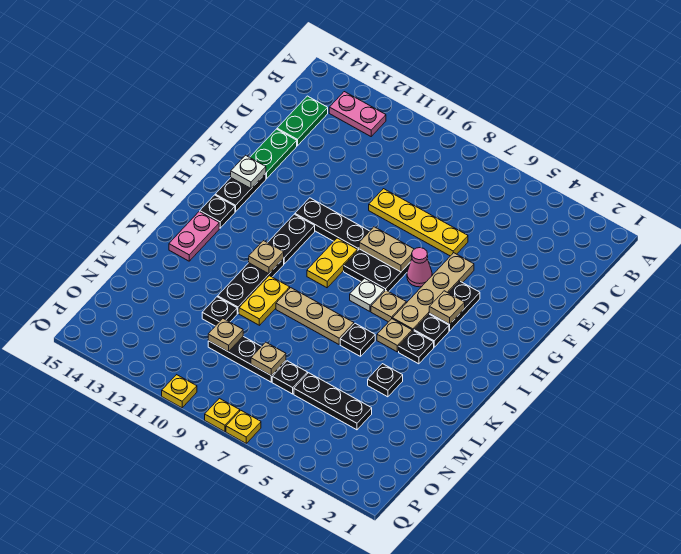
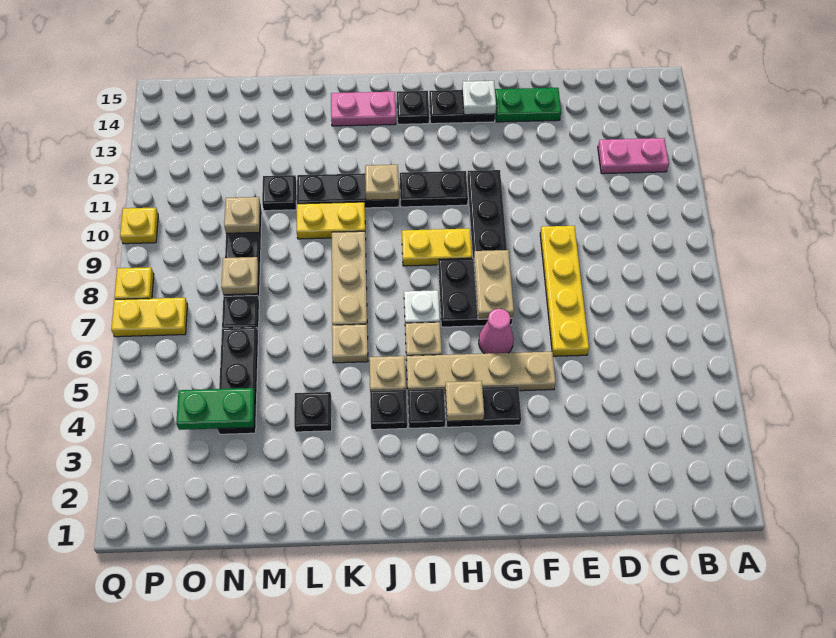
pink 1x2 plate [329,92,386,136] -> pink 1x2 plate turned to [598,138,669,174]
green 1x2 plate [277,96,328,146] -> green 1x2 plate moved to [176,388,255,430]
black 1x1 plate [340,323,375,356] -> tan 1x1 plate [332,324,368,363]
yellow 1x1 plate [226,410,261,443] -> yellow 1x2 plate [111,298,187,337]

